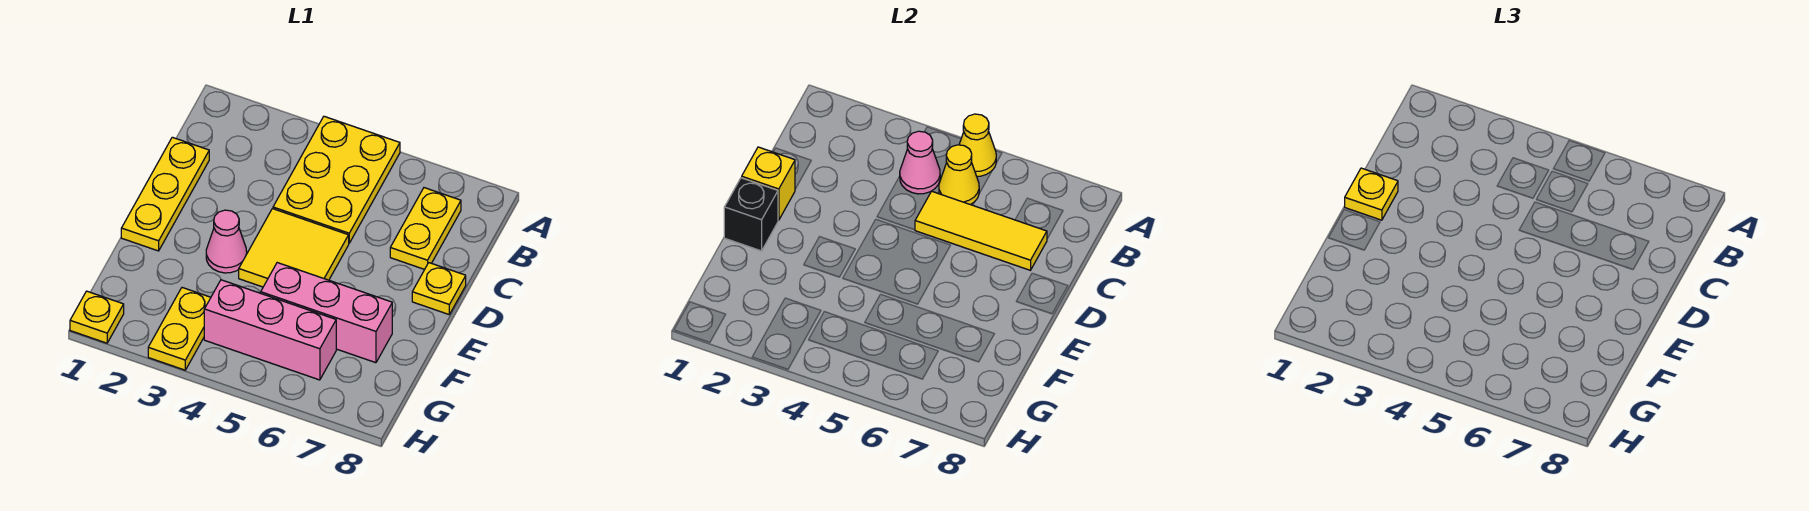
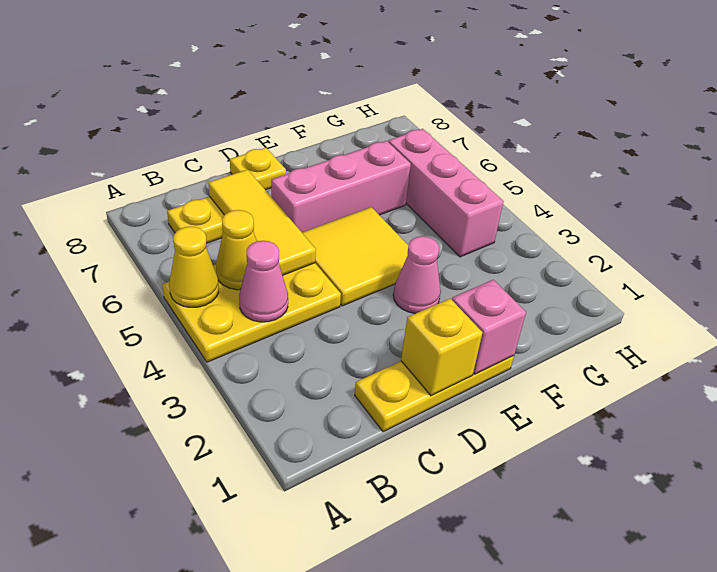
yellow 1x1 plate [1345,168,1398,220] -> none
black 1x1 brick [724,178,778,251] -> pink 1x1 brick [452,280,526,374]
pink 1x3 brick [261,263,392,363] -> pink 1x3 brick turned to [271,141,411,232]
yellow 1x2 plate [148,288,211,370] -> none
yellow 1x1 plate [70,291,124,343] -> none

